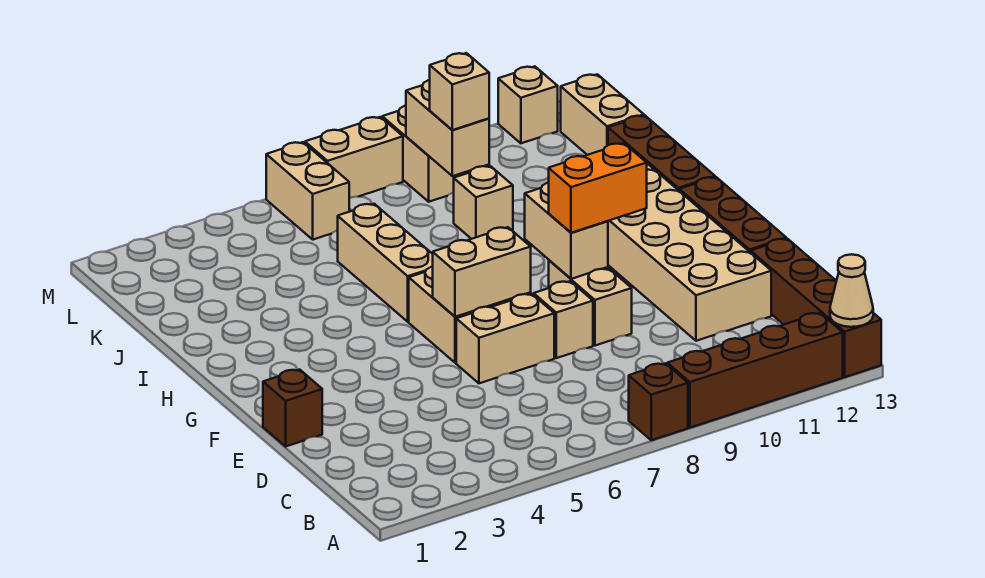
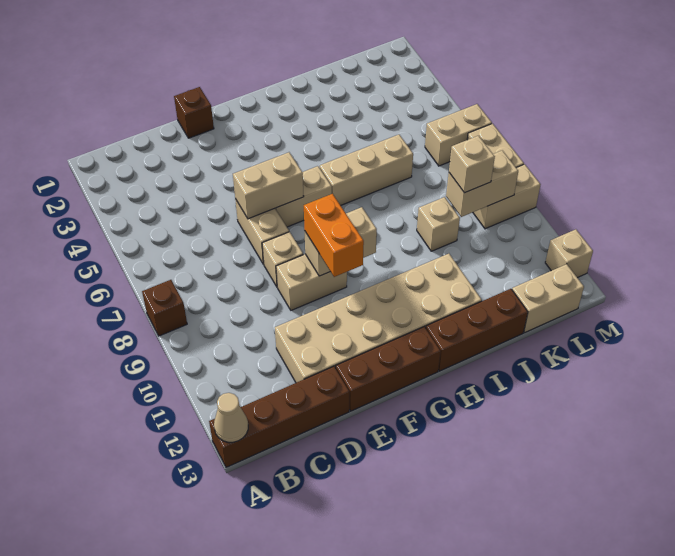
brown 1x4 brick [667,313,843,428] -> none
tan 1x2 brick [433,227,531,317] -> tan 1x2 brick turned to [233,152,304,219]

